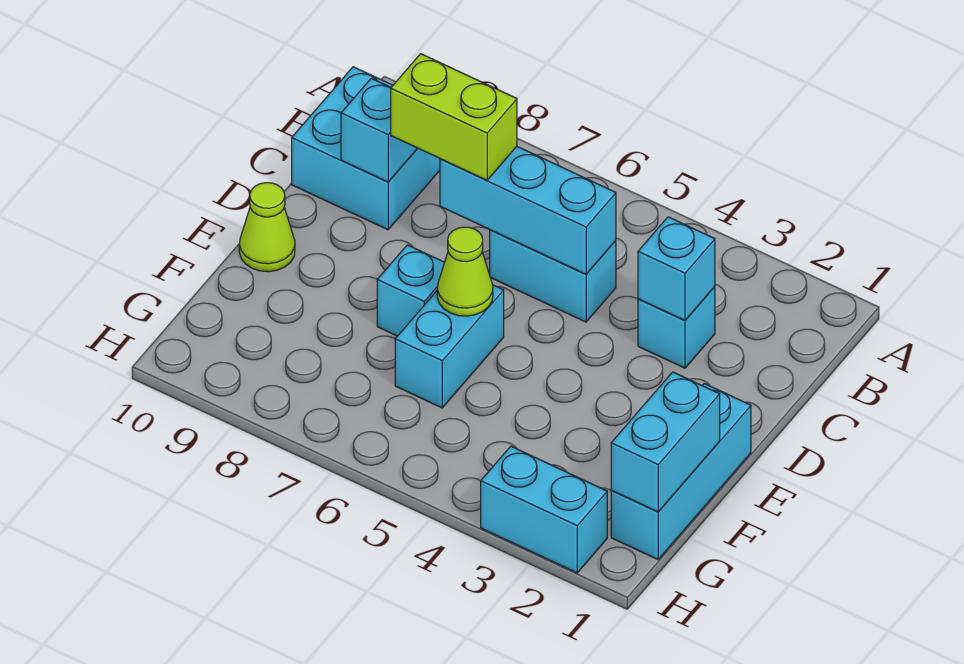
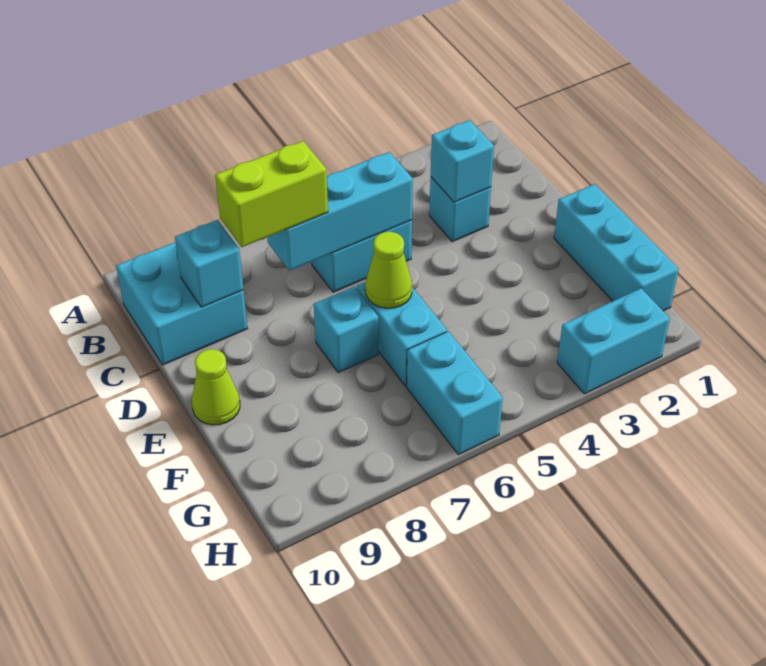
cyan 1x2 brick [611,372,720,512] -> cyan 1x2 brick moved to [407,331,503,455]

